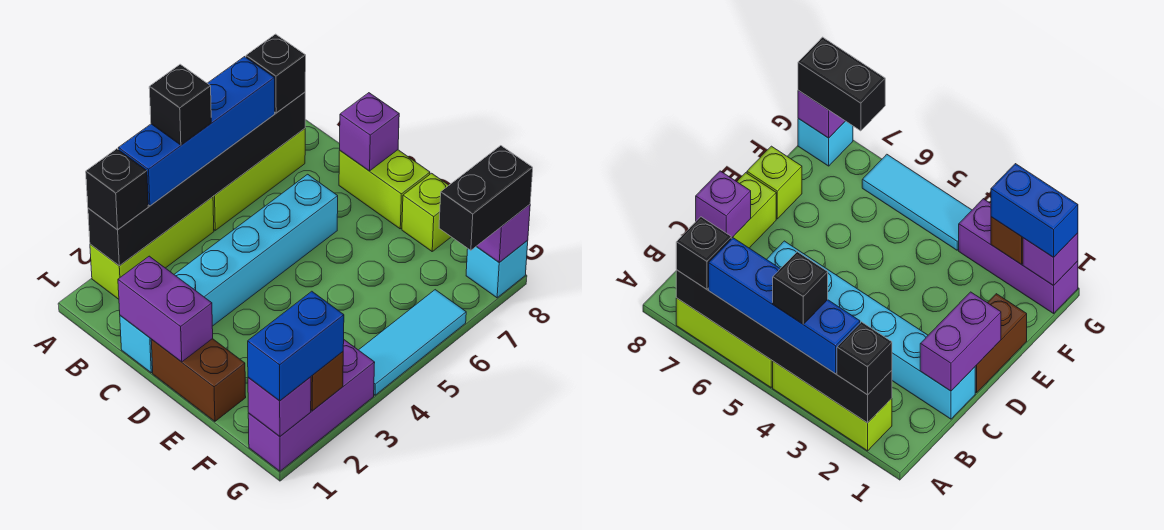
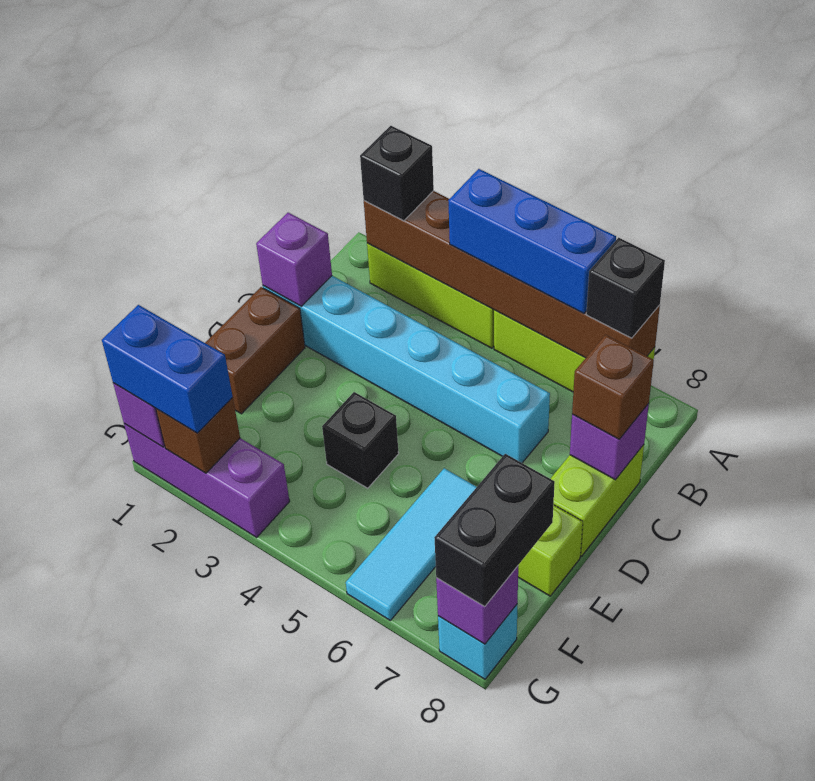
black 1x6 brick [88,92,305,266] -> brown 1x6 brick [364,191,660,358]
blue 1x4 brick [119,57,275,206] -> blue 1x3 brick [448,169,616,313]
black 1x1 brick [149,64,211,145] -> black 1x1 brick moved to [322,392,399,488]
purple 1x2 brick [118,256,213,362] -> purple 1x1 brick [256,213,332,306]
none -> brown 1x1 brick [572,335,654,439]
cyan 1x3 tile [359,290,466,395] -> cyan 1x3 tile turned to [346,468,476,620]
black 1x2 brick [439,146,533,250] -> black 1x2 brick turned to [434,454,555,606]

